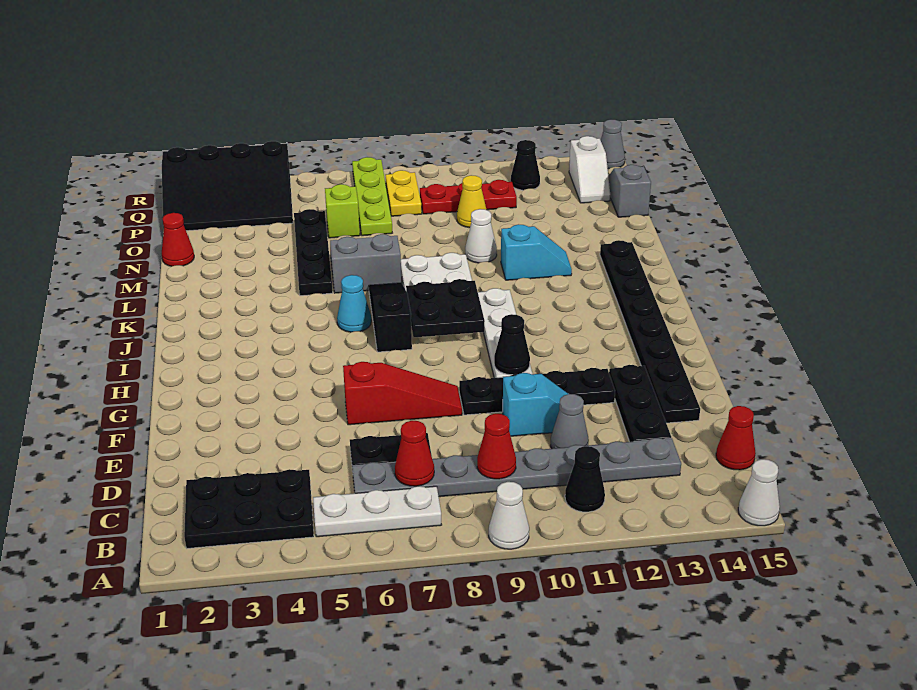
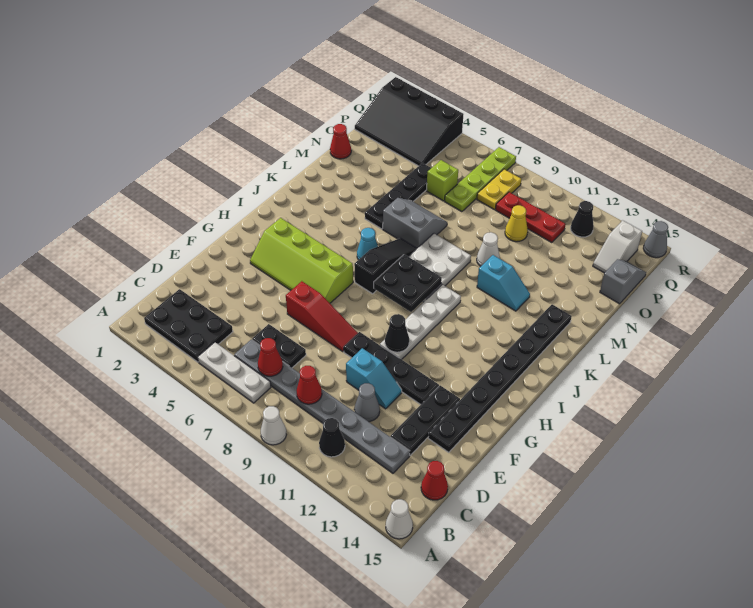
none -> lime 2x4 slope [250,218,353,303]

